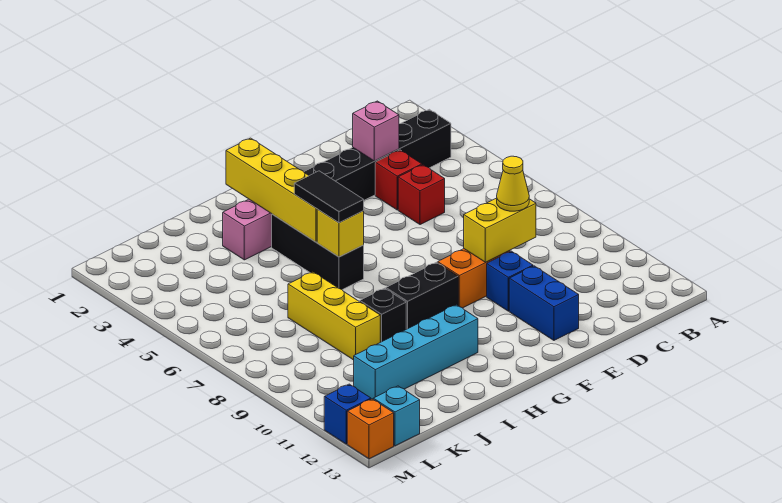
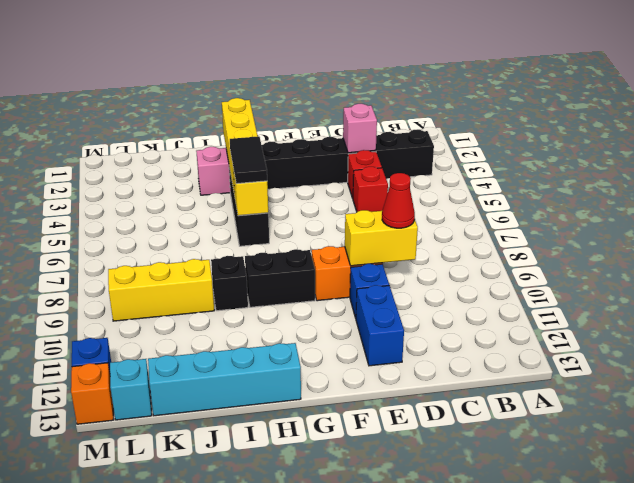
yellow 1x1 cone [497,156,529,211] -> red 1x1 cone [382,173,415,228]
cyan 1x4 brick [354,305,478,399] -> cyan 1x4 brick moved to [148,343,301,416]
yellow 1x3 brick [288,272,380,360] -> yellow 1x3 brick turned to [108,259,214,321]

